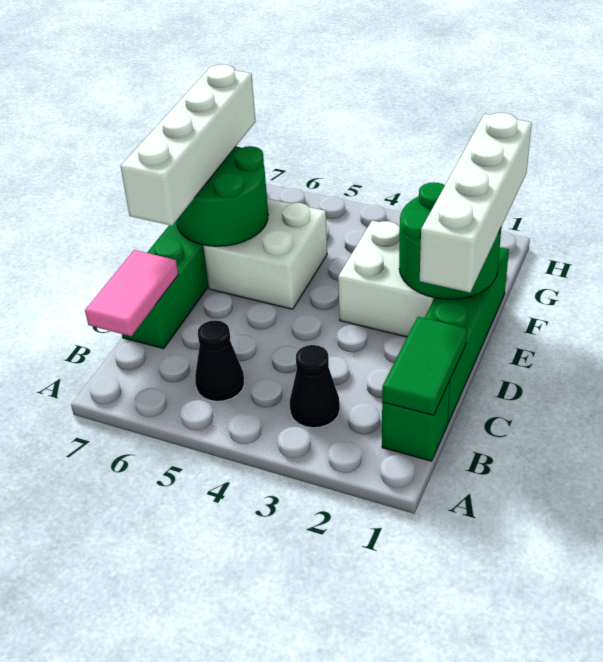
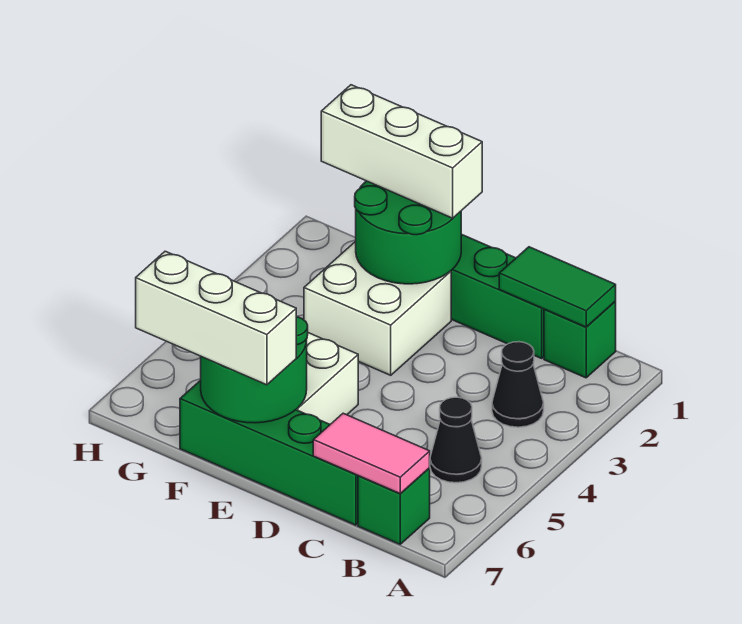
none -> green 1x1 brick [358,468,430,544]
white 1x4 brick [420,113,532,293] -> white 1x3 brick [321,85,482,218]
white 1x4 brick [121,64,256,226] -> white 1x3 brick [136,251,296,385]

